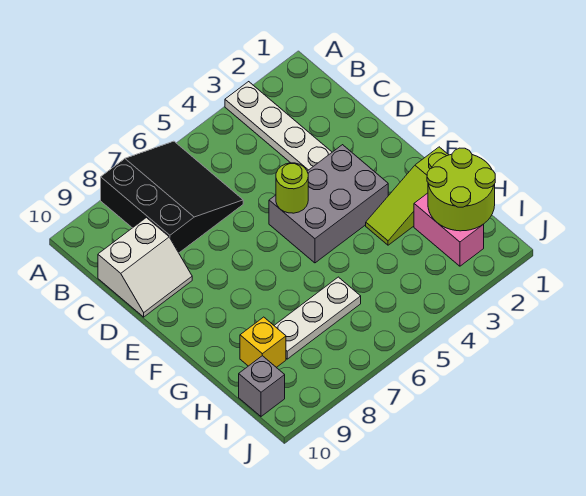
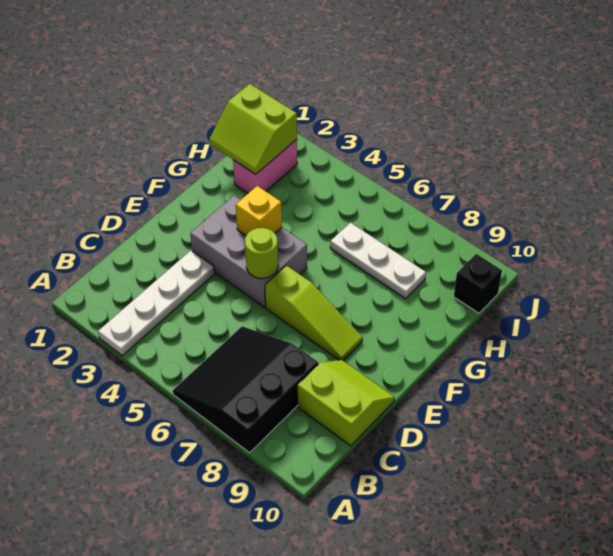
white 2x2 slope [98,218,192,317] -> lime 2x2 slope [298,360,395,446]
lime 1x3 slope [366,147,448,245] -> lime 1x3 slope moved to [265,265,363,360]
lime 2x2 round brick [427,148,495,231] -> lime 2x2 slope [209,84,297,174]
yellow 1x1 brick [240,317,286,367] -> yellow 1x1 brick moved to [236,186,282,235]
grey 1x1 brick [239,356,285,416] -> black 1x1 brick [454,254,502,313]

